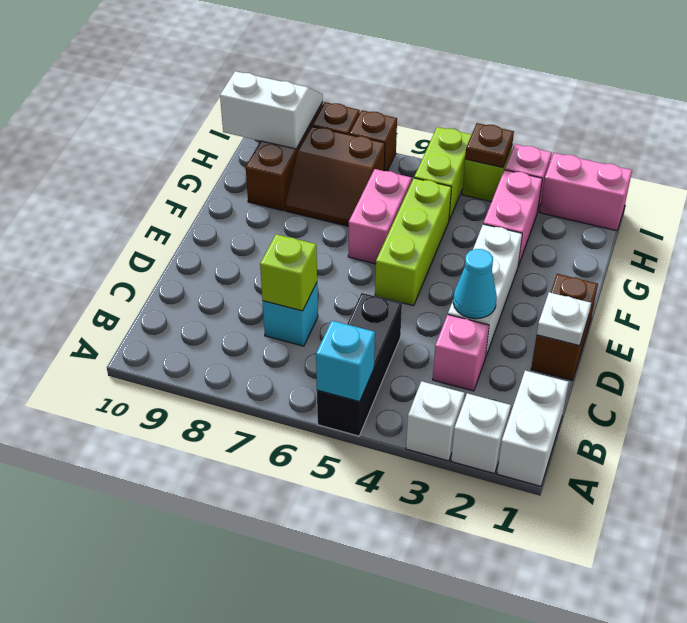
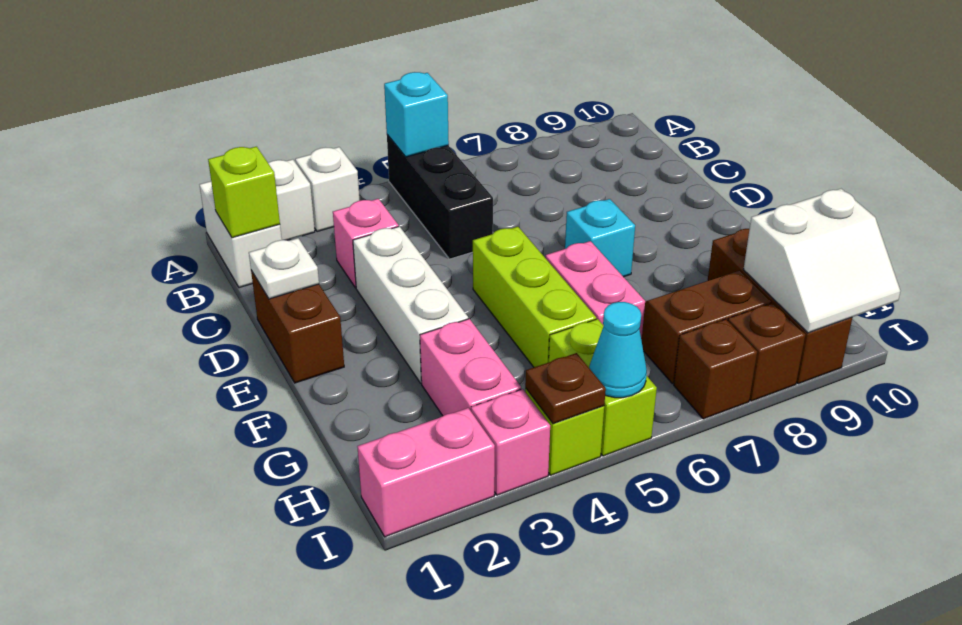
cyan 1x1 brick [263,283,318,346] -> cyan 1x1 brick moved to [565,199,635,277]
lime 1x1 brick [260,234,317,311] -> lime 1x1 brick moved to [208,147,280,238]
cyan 1x1 cone [453,249,497,319] -> cyan 1x1 cone moved to [589,302,647,398]

